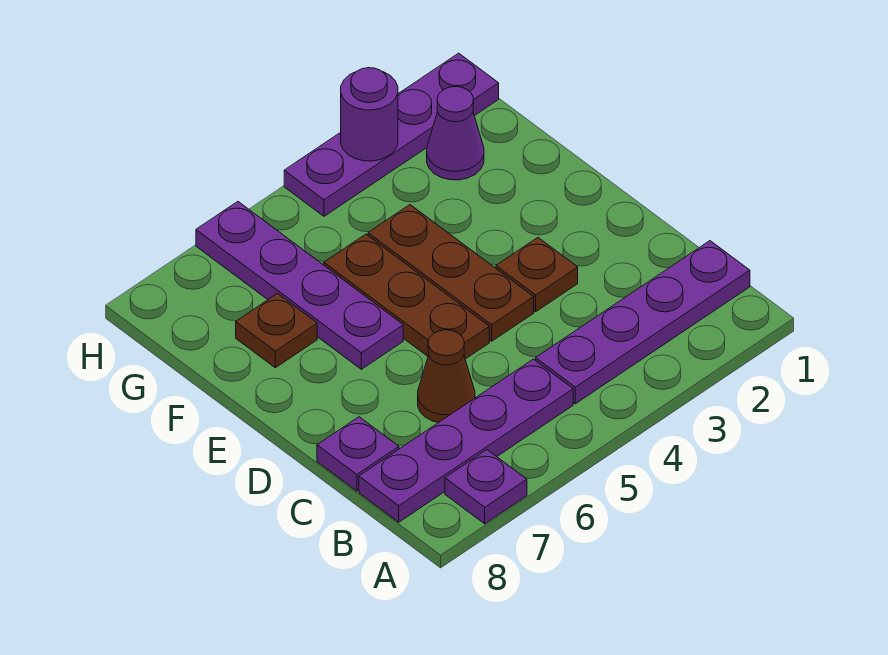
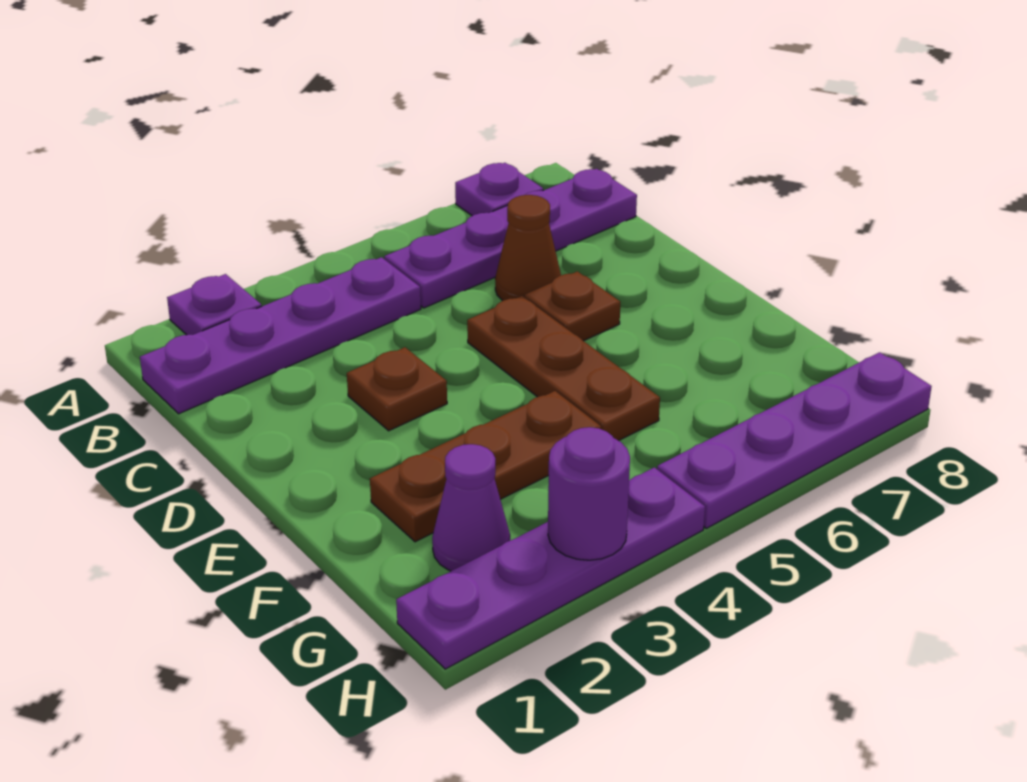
purple 1x1 plate [317,417,399,491] -> purple 1x1 plate moved to [167,274,262,335]
brown 1x3 plate [368,205,534,341] -> brown 1x3 plate turned to [370,391,601,542]
purple 1x4 plate [196,202,403,369] -> purple 1x4 plate turned to [657,352,932,528]
brown 1x1 plate [236,294,317,368] -> brown 1x1 plate moved to [525,271,620,341]

